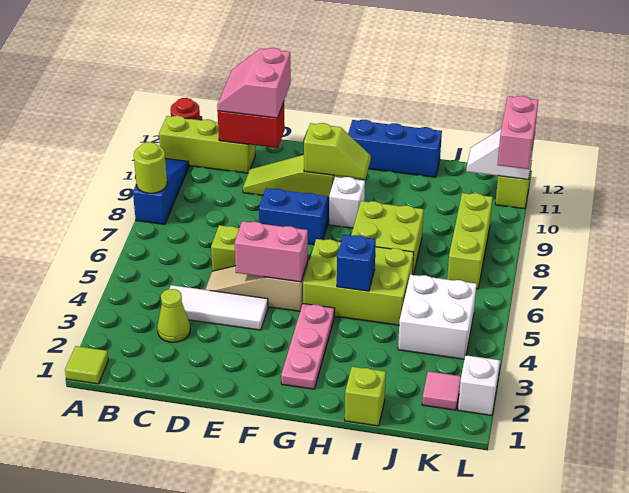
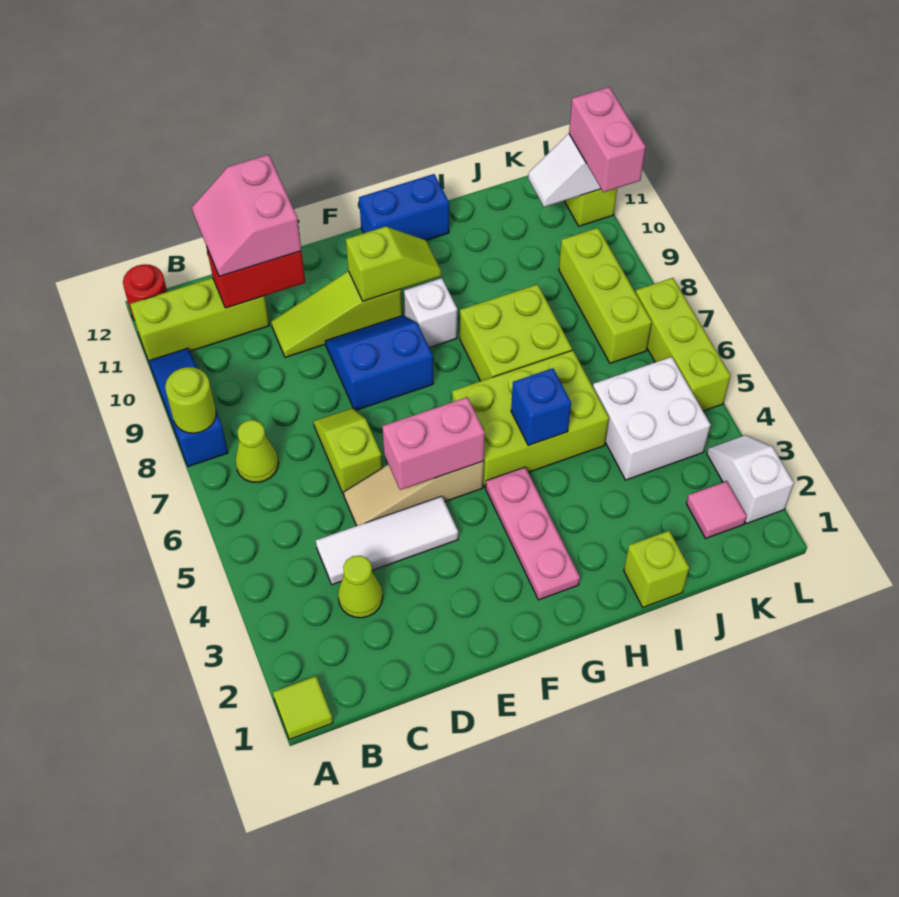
none -> lime 1x1 cone [235,420,278,482]
blue 1x3 brick [348,120,442,177] -> blue 1x2 brick [359,174,449,240]
none -> lime 1x3 brick [636,278,731,411]

